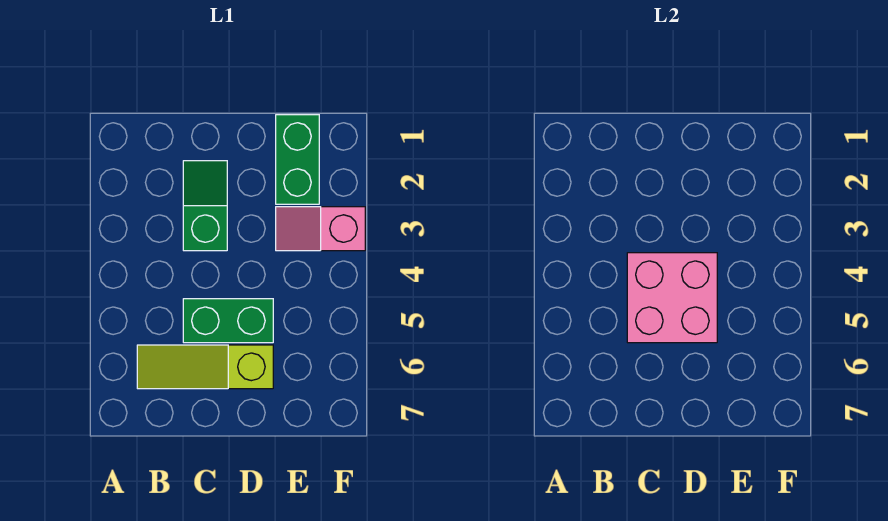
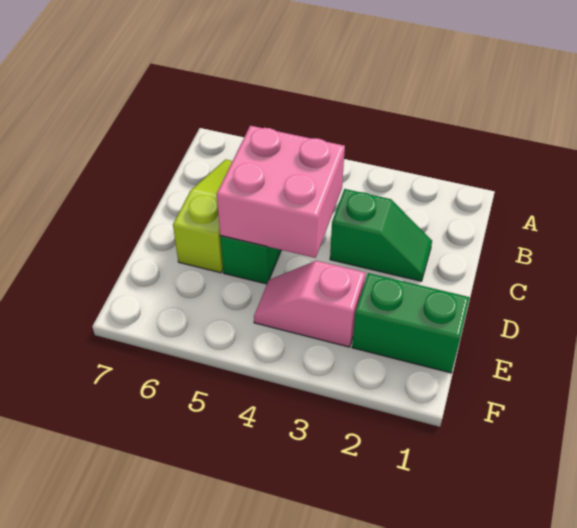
pink 1x2 slope [276,207,365,251] -> pink 1x2 slope turned to [254,261,365,347]

